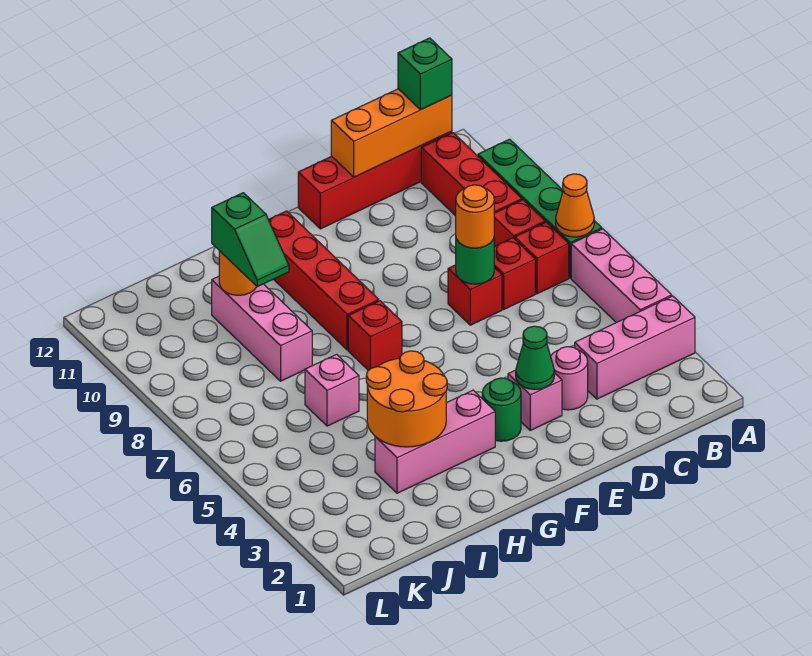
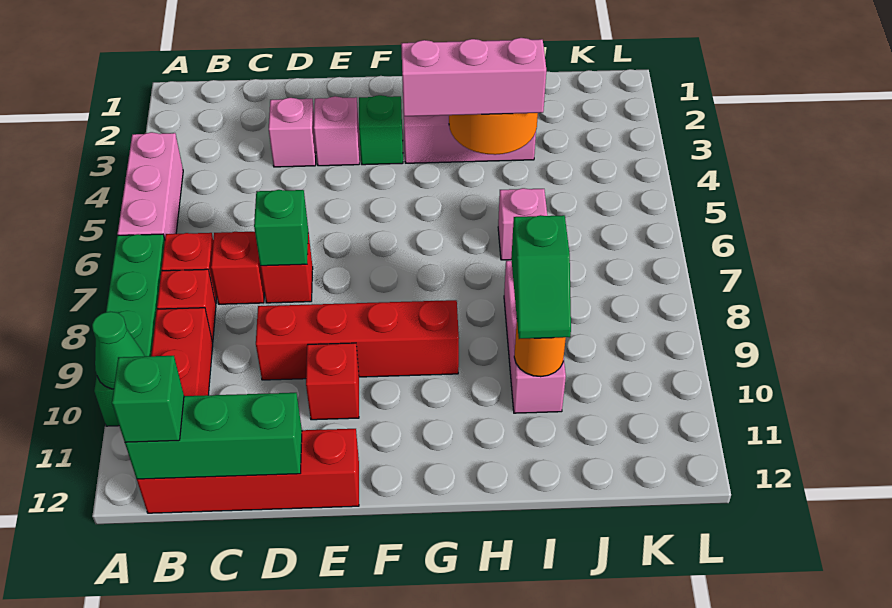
pink 1x3 brick [575,296,695,399] -> pink 1x3 brick moved to [401,38,546,116]
orange 1x1 cone [556,174,594,237] -> none
orange 1x3 brick [331,89,452,177] -> green 1x3 brick [125,393,302,479]
pink 1x1 round brick [551,347,588,410] -> pink 1x1 brick [269,98,316,167]
green 1x1 round brick [456,239,494,284] -> green 1x1 brick [254,190,308,266]
orange 1x1 round brick [456,185,494,248] -> none
green 1x1 cone [516,326,554,390] -> green 1x1 cone moved to [92,312,145,389]
green 1x1 round brick [482,378,521,441] -> green 1x1 brick [359,95,403,165]
red 1x1 brick [348,301,402,371] -> red 1x1 brick moved to [306,343,359,420]
red 1x4 brick [269,211,379,350] -> red 1x4 brick turned to [256,300,459,380]
green 1x2 slope [212,193,289,287] -> green 1x2 slope turned to [511,215,571,339]

